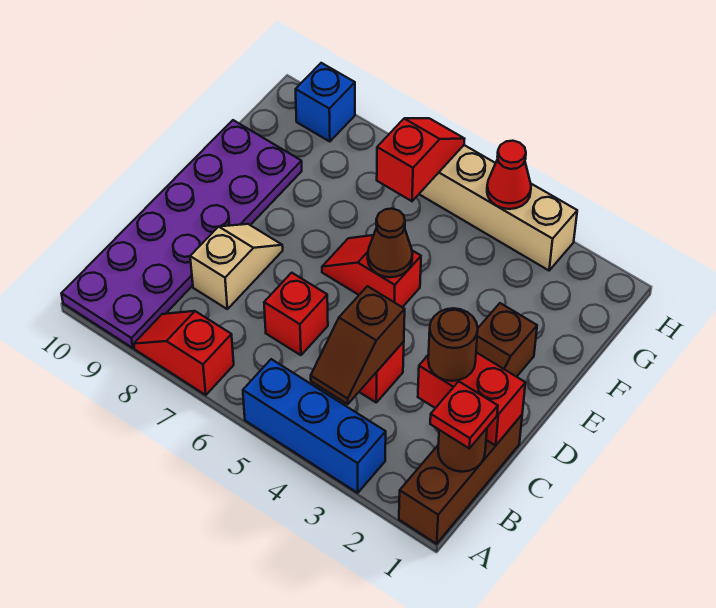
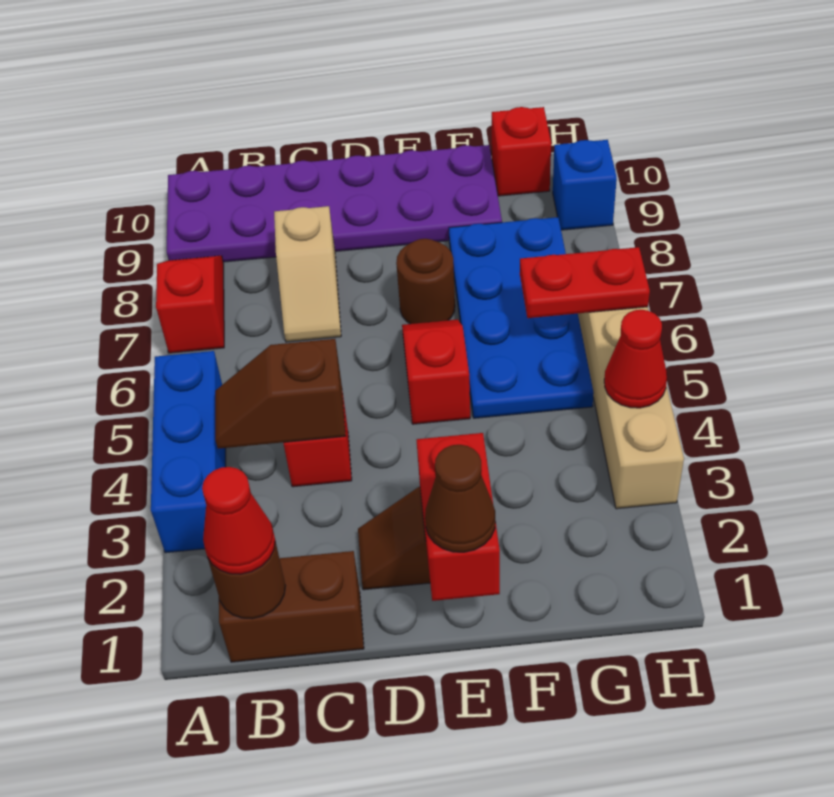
brown 1x3 brick [399,415,522,544] -> brown 1x2 brick [219,551,364,662]
red 1x1 plate [430,381,498,448] -> red 1x1 cone [202,467,275,574]
red 1x2 brick [418,352,525,445] -> red 1x2 brick moved to [417,433,500,601]
brown 1x1 round brick [428,308,478,381] -> brown 1x1 round brick moved to [396,239,455,324]
red 1x1 brick [264,273,328,355] -> red 1x1 brick moved to [492,107,551,196]
tan 1x2 slope [190,224,283,309] -> tan 1x2 slope turned to [274,206,341,342]
brown 1x1 cone [368,209,412,277] -> brown 1x1 cone moved to [425,445,495,552]
none -> blue 2x4 plate [449,217,594,418]
red 1x2 slope [377,118,464,201] -> red 1x2 plate [520,247,650,318]

